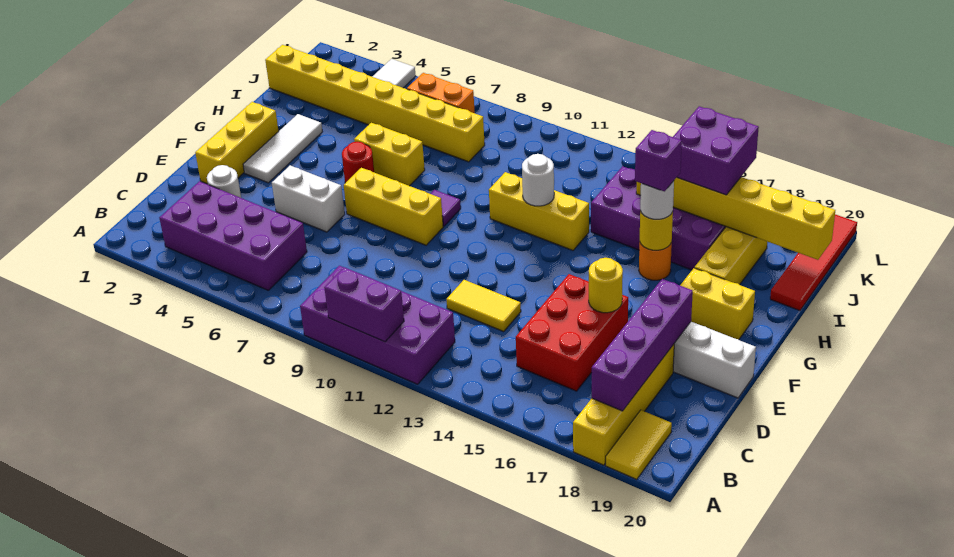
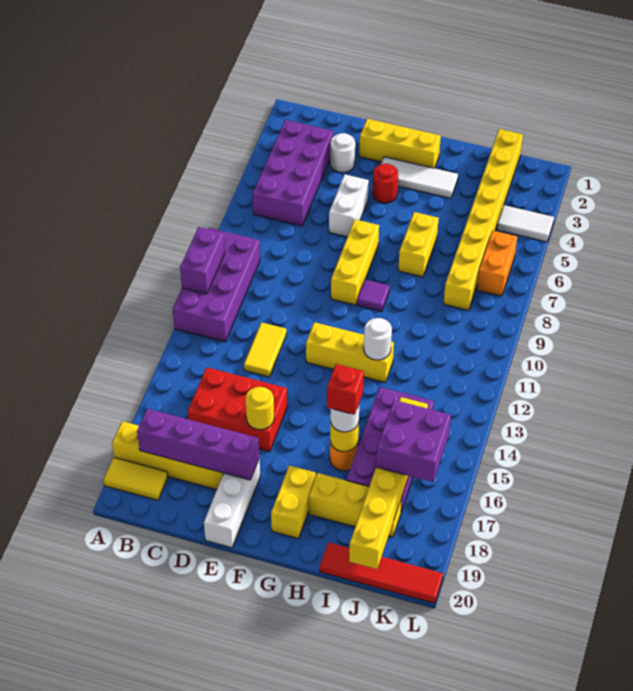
red 1x1 round brick [342,142,374,183] -> red 1x1 round brick moved to [373,164,398,203]
yellow 1x3 brick [489,172,589,250] -> yellow 1x3 brick turned to [306,322,394,382]
purple 1x1 brick [635,130,682,191] -> red 1x1 brick [327,364,364,415]

